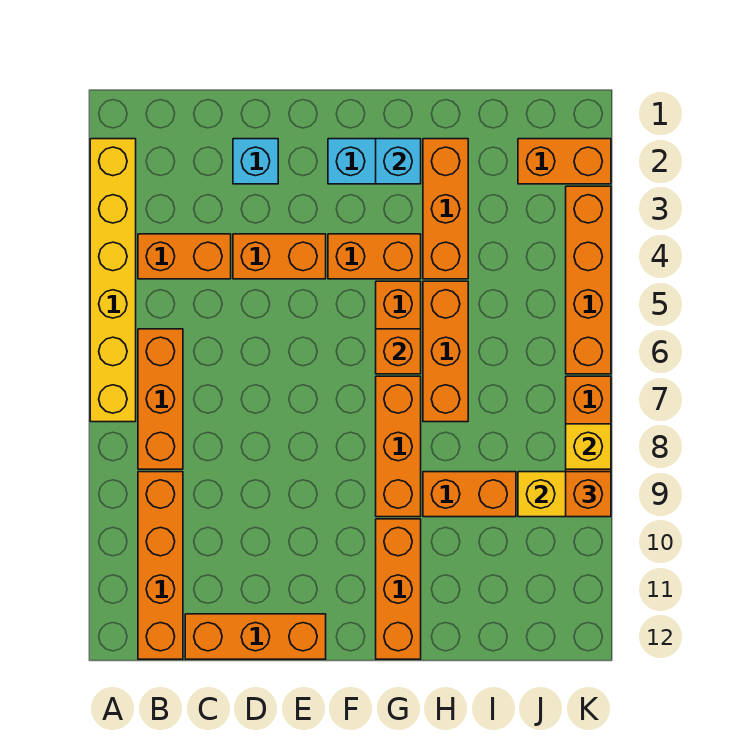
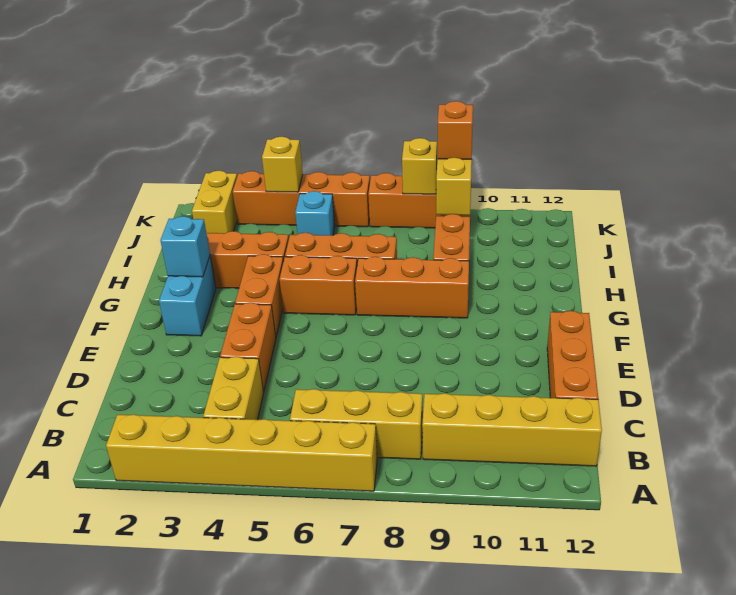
orange 1x2 brick [138,234,231,279] -> yellow 1x2 brick [203,357,264,420]
orange 1x3 brick [138,329,183,469] -> yellow 1x3 brick [290,389,423,459]
orange 1x4 brick [138,472,183,659] -> yellow 1x4 brick [422,393,602,466]
cyan 1x1 brick [233,139,278,184] -> cyan 1x1 brick moved to [295,191,335,235]
orange 1x1 brick [376,329,421,374] -> none
orange 1x3 brick [376,519,421,659] -> none
orange 1x2 brick [518,139,611,184] -> yellow 1x2 brick [192,171,237,233]
none -> yellow 1x1 brick [262,137,303,192]

